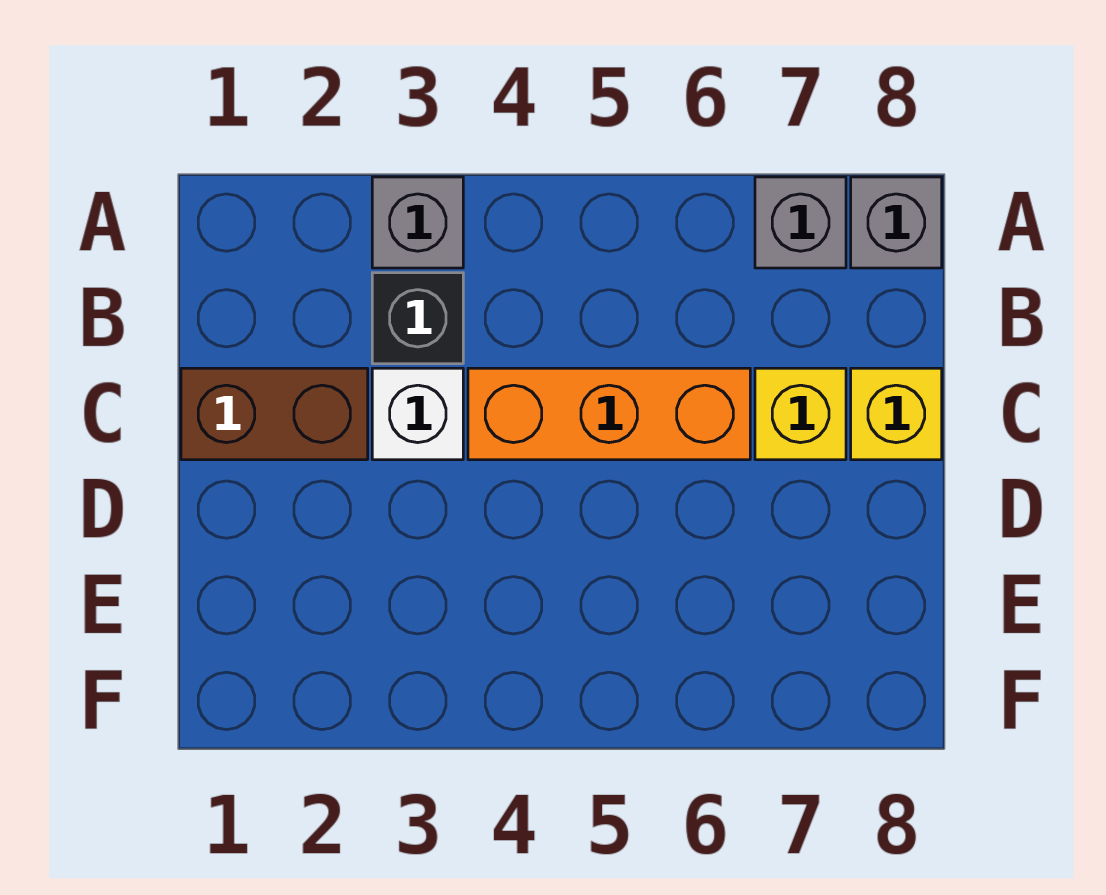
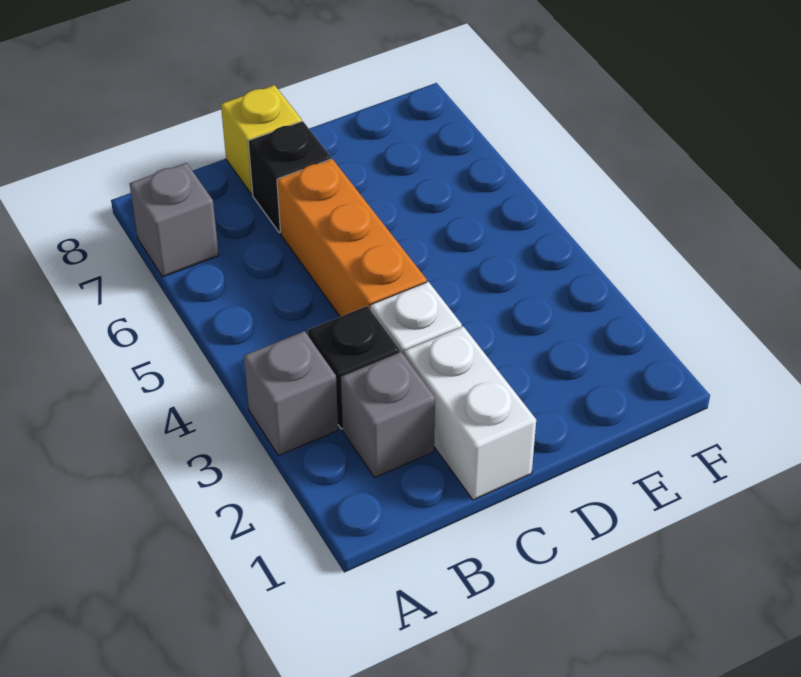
grey 1x1 brick [851,177,942,268] -> grey 1x1 brick moved to [341,352,435,477]
brown 1x2 brick [181,368,368,460] -> white 1x2 brick [404,326,536,500]
yellow 1x1 brick [755,368,846,460] -> black 1x1 brick [248,121,331,233]

